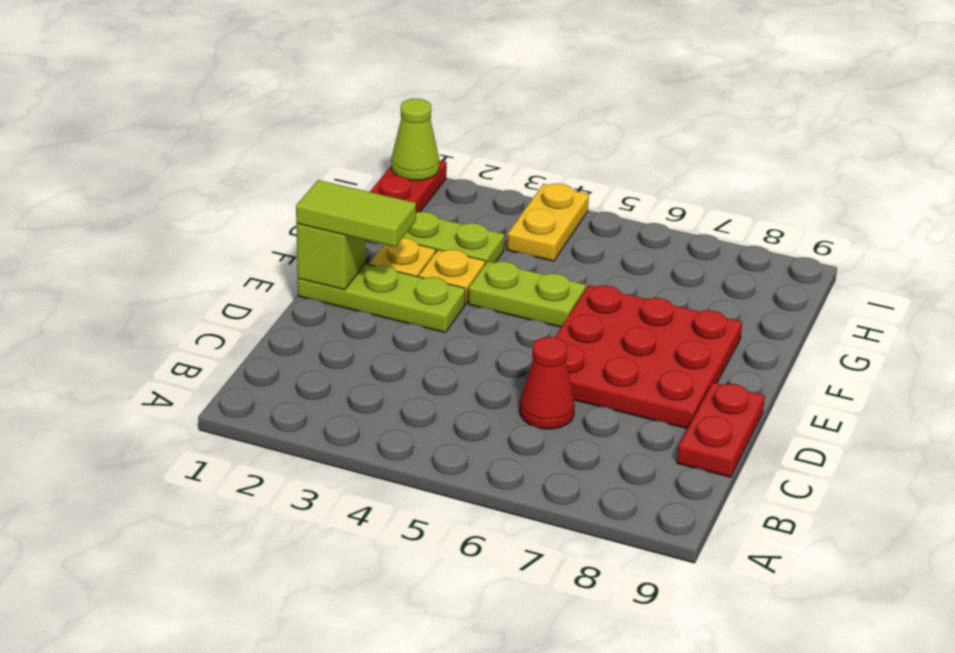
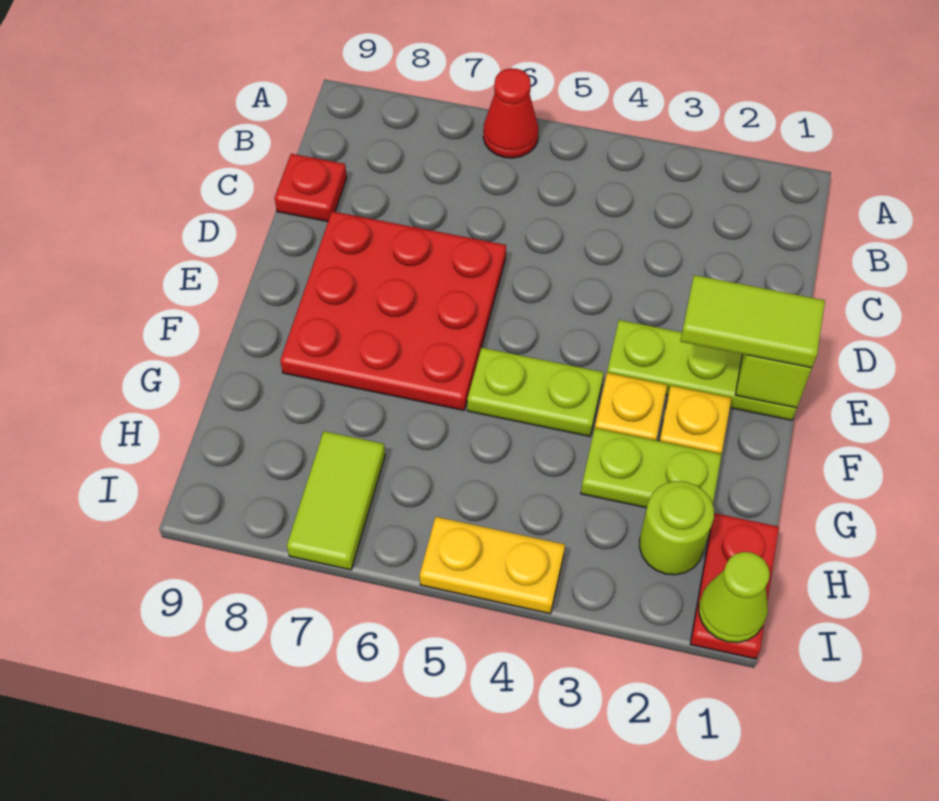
red 1x1 cone [520,337,575,429] -> red 1x1 cone moved to [483,68,538,158]
red 1x2 plate [677,383,765,477] -> red 1x1 plate [275,154,347,222]
none -> lime 1x1 round brick [640,481,714,575]
yellow 1x2 plate [507,183,589,261] -> yellow 1x2 plate turned to [420,517,565,614]
none -> lime 1x2 tile [287,431,385,570]

